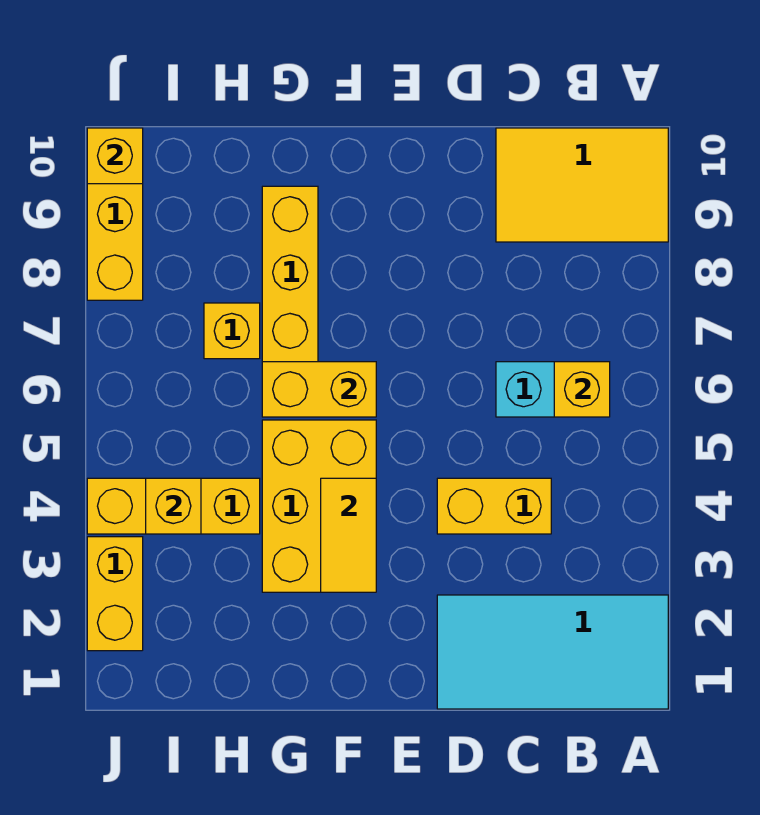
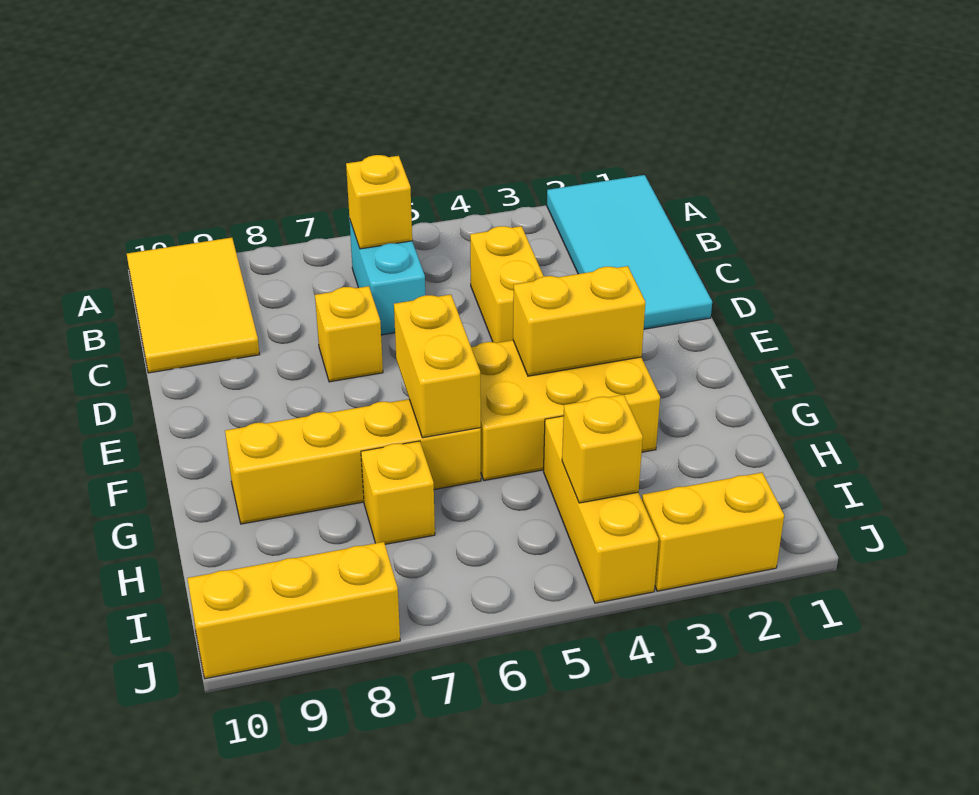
yellow 1x2 tile [321,478,376,592] -> yellow 1x2 brick [513,266,645,376]
yellow 1x1 brick [87,128,143,184] -> yellow 1x1 brick moved to [315,286,383,382]

